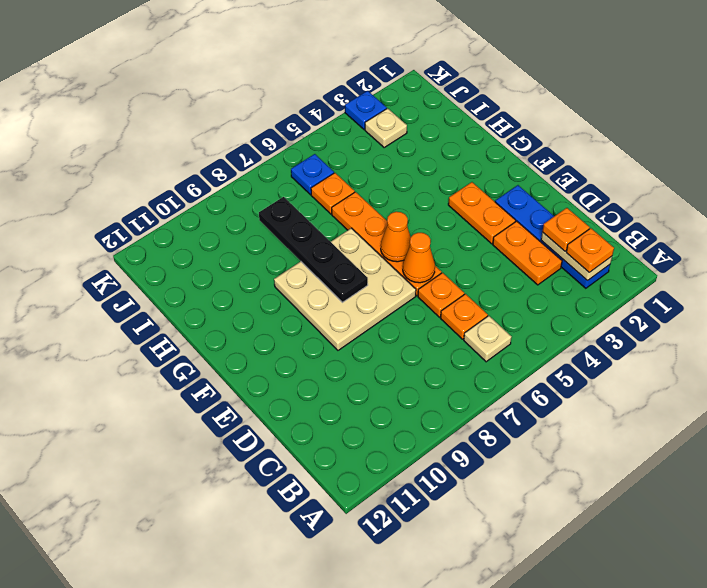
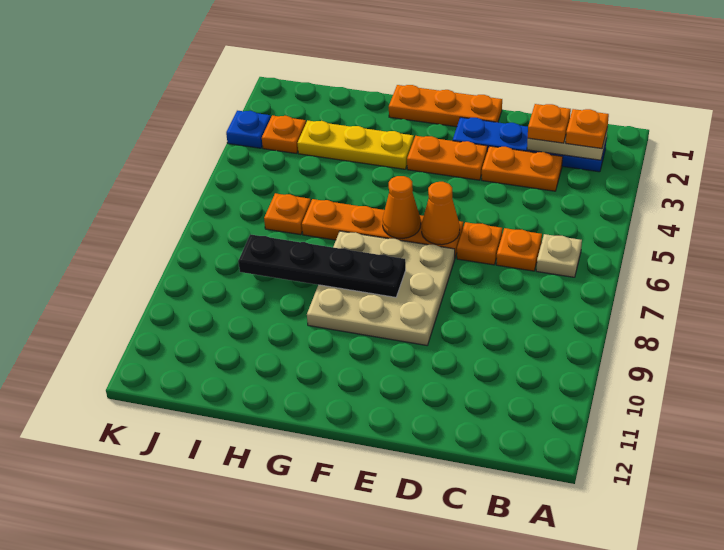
none -> orange 1x3 plate [389,85,502,127]
none -> yellow 1x3 plate [298,121,414,169]
tan 1x1 plate [365,108,407,147] -> orange 1x1 plate [262,115,306,154]
blue 1x1 plate [291,154,334,195] -> none

